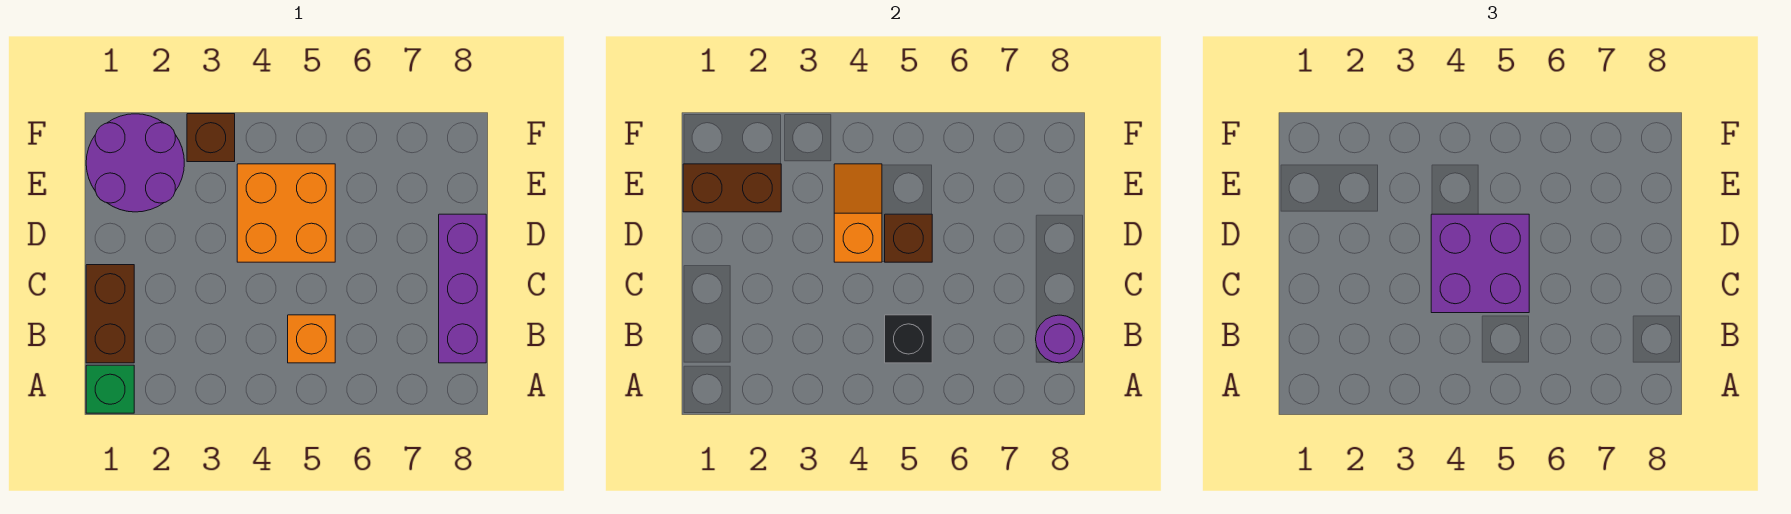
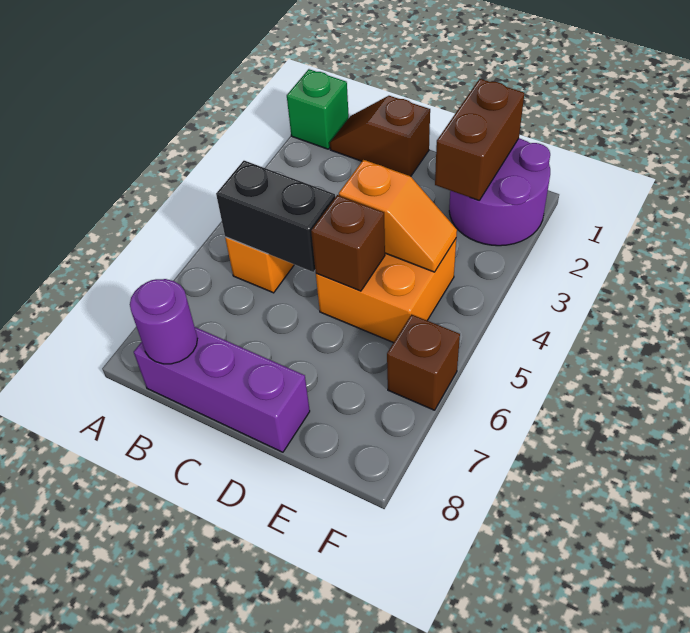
brown 1x2 brick [86,265,134,363] -> brown 1x2 slope [330,96,430,177]
black 1x1 brick [885,315,932,363] -> black 1x2 brick [216,161,335,272]
purple 2x2 brick [1431,214,1529,313] -> none
brown 1x1 brick [187,114,235,162] -> brown 1x1 brick moved to [387,314,460,410]

